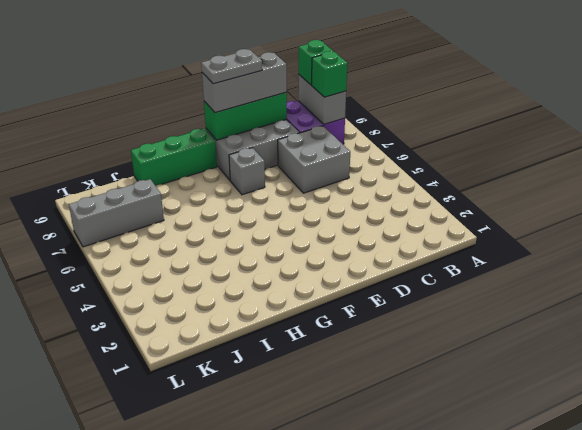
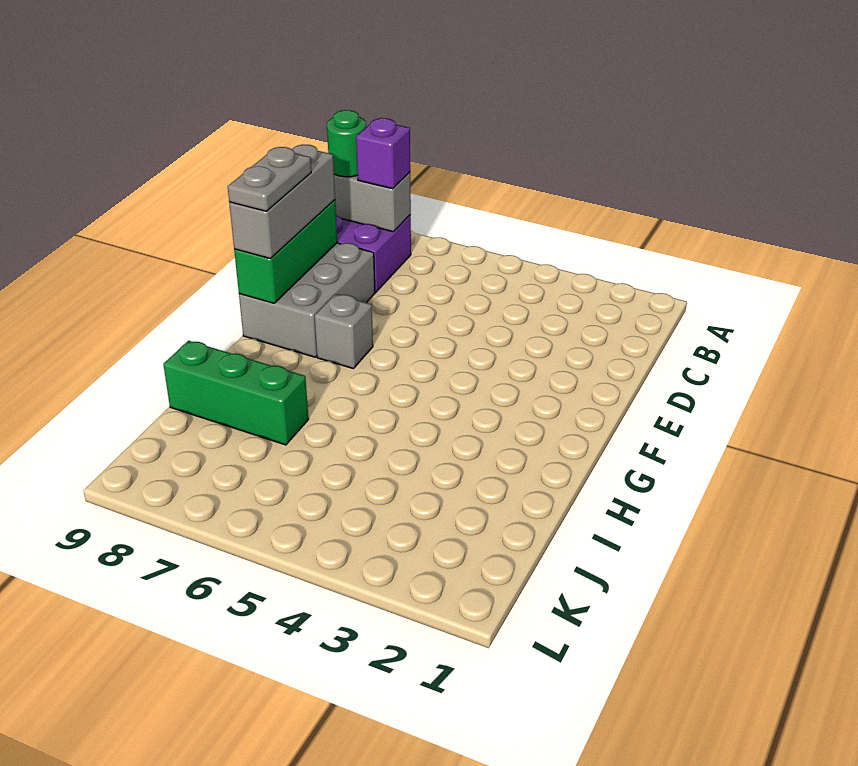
green 1x1 brick [312,51,348,97] -> purple 1x1 brick [356,118,410,189]
green 1x1 brick [299,40,333,85] -> green 1x1 round brick [327,110,366,177]
grey 2x2 brick [278,126,350,193] -> none
green 1x3 brick [131,129,217,186] -> green 1x3 brick turned to [163,341,309,445]
grey 1x3 brick [69,179,164,247] -> none

